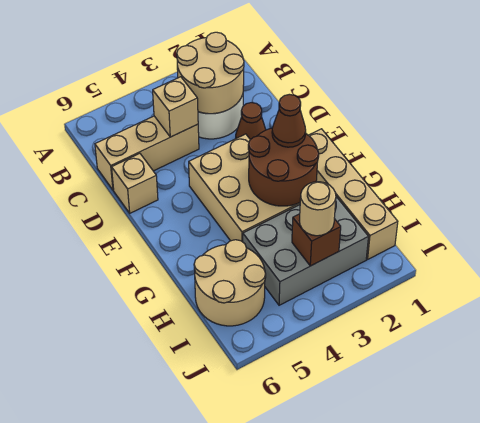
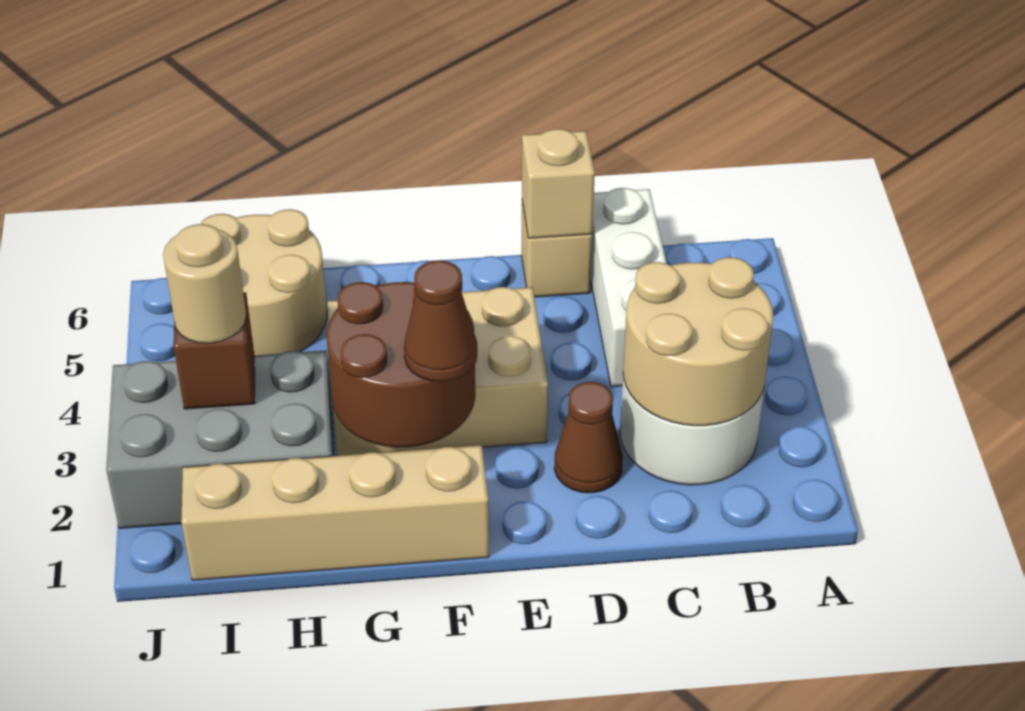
tan 1x3 brick [95,116,199,190] -> white 1x3 brick [591,188,667,387]
tan 1x1 brick [153,77,198,137] -> tan 1x1 brick moved to [522,129,595,238]
grey 2x3 brick [243,197,368,305] -> grey 2x3 brick turned to [106,350,334,528]

